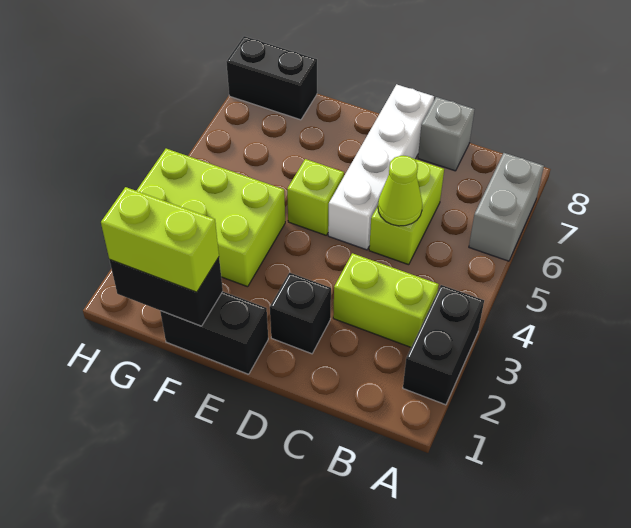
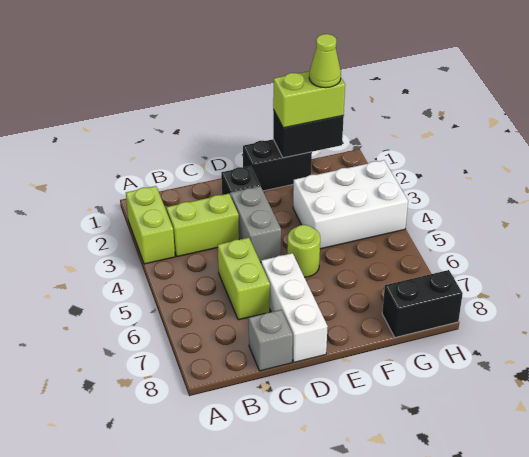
black 1x2 brick [403,285,484,405] -> lime 1x2 brick [126,186,175,264]
grey 1x2 brick [469,153,544,261] -> grey 1x2 brick moved to [231,187,281,262]
lime 1x1 cone [378,156,422,226] -> lime 1x1 cone moved to [309,34,341,88]
white 1x4 brick [328,84,434,250] -> white 1x3 brick [261,253,328,362]
lime 1x1 brick [287,159,344,235] -> lime 1x1 round brick [287,225,320,277]
lime 2x3 brick [136,149,285,287] -> white 2x3 brick [293,160,408,249]

